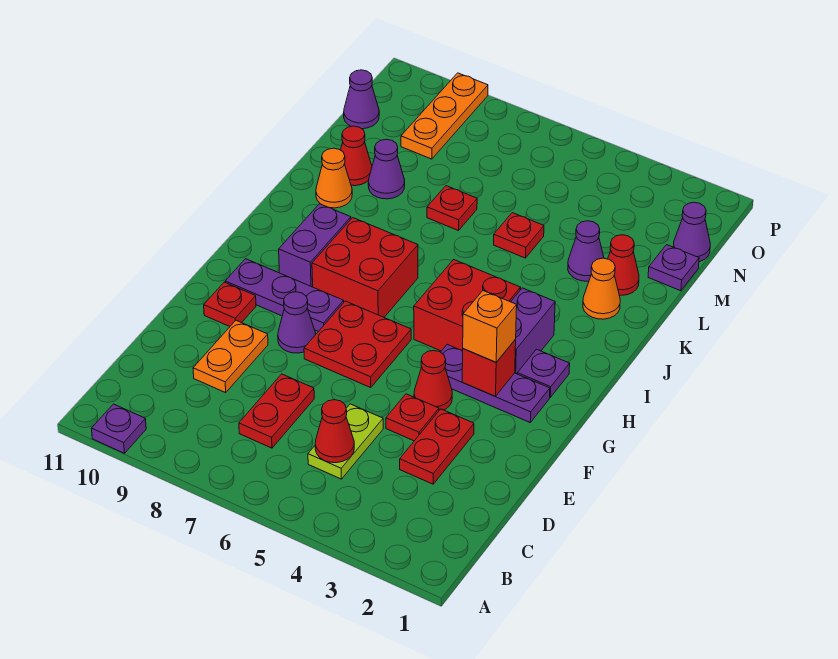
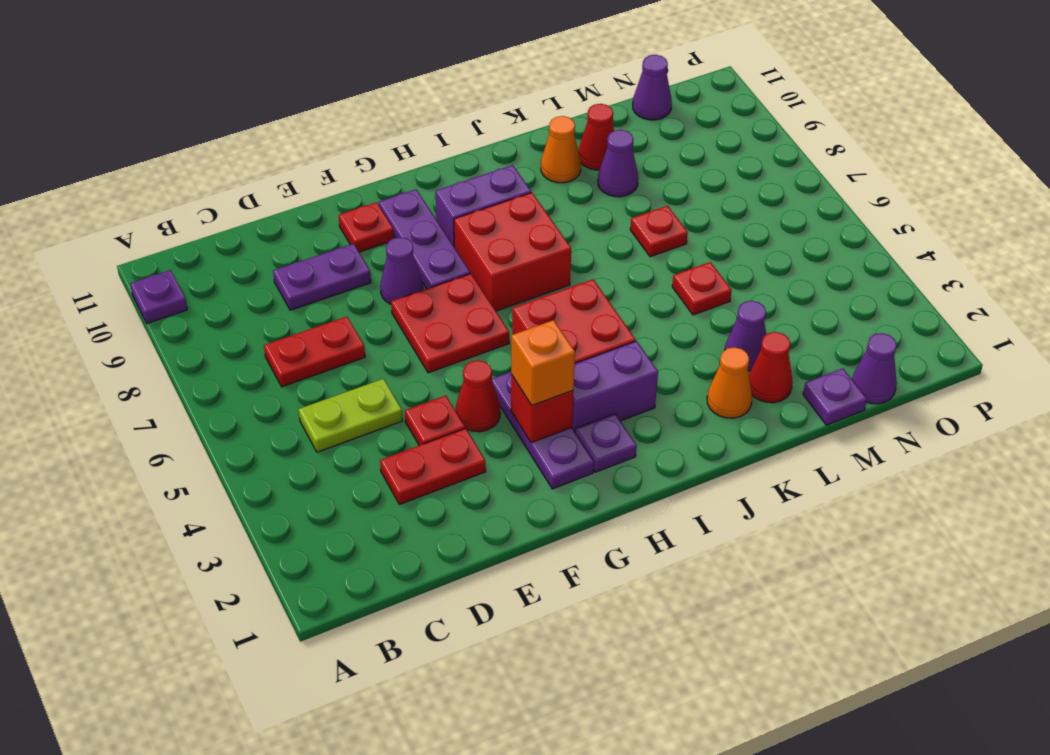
red 1x1 cone [315,400,354,463] -> none
orange 1x2 plate [193,320,268,393] -> purple 1x2 plate [273,244,371,310]
orange 1x3 plate [401,73,488,159] -> none

